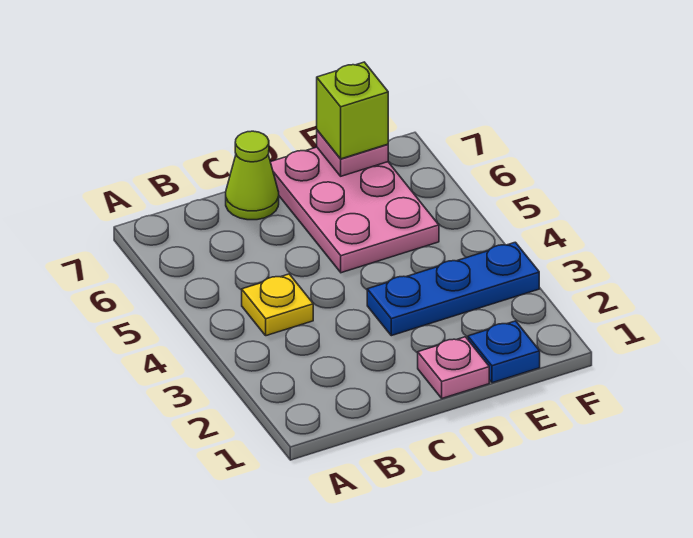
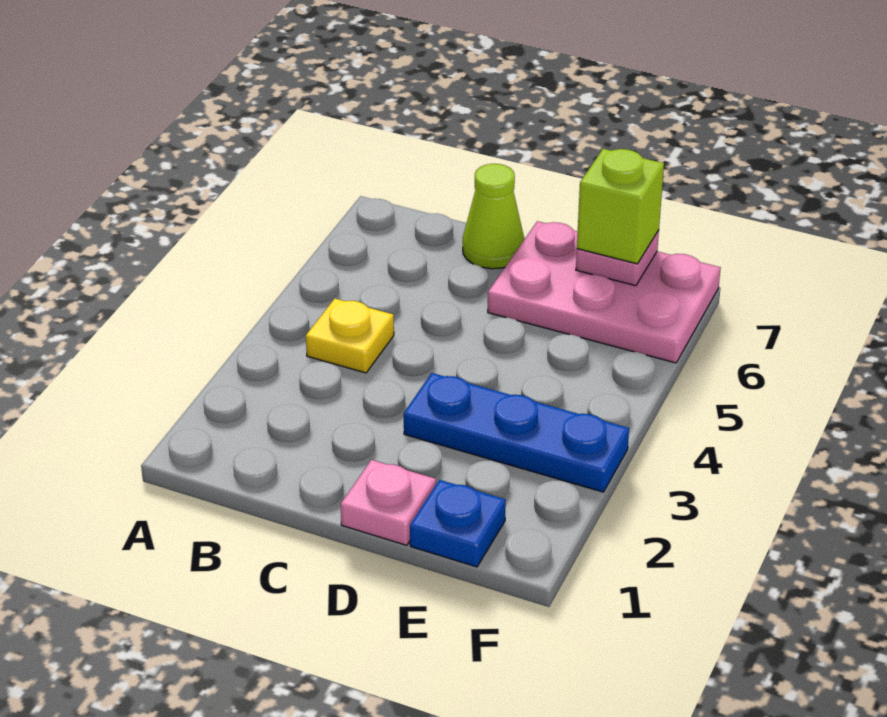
pink 2x3 plate [271,147,439,273] -> pink 2x3 plate turned to [488,221,721,363]

